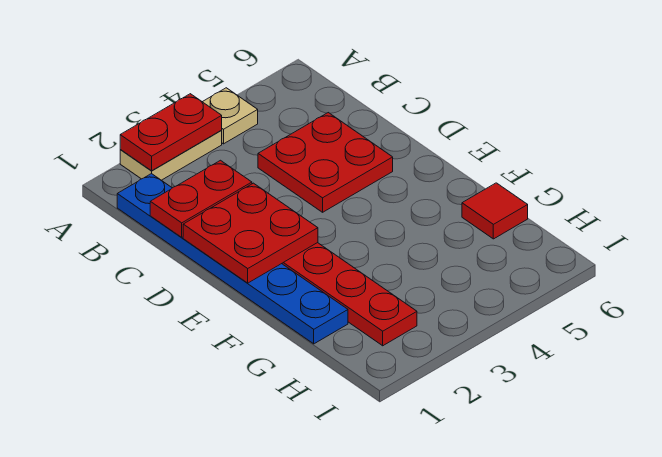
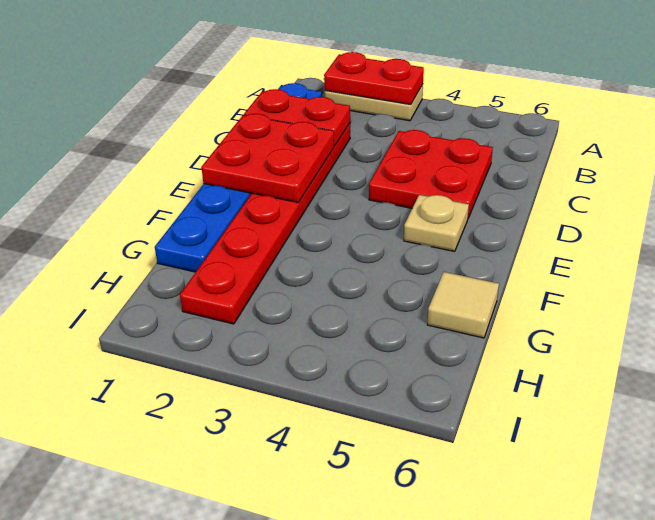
tan 1x1 plate [203,88,258,144] -> tan 1x1 plate moved to [404,195,469,251]
red 1x1 tile [462,183,528,239] -> tan 1x1 tile [428,272,499,338]

